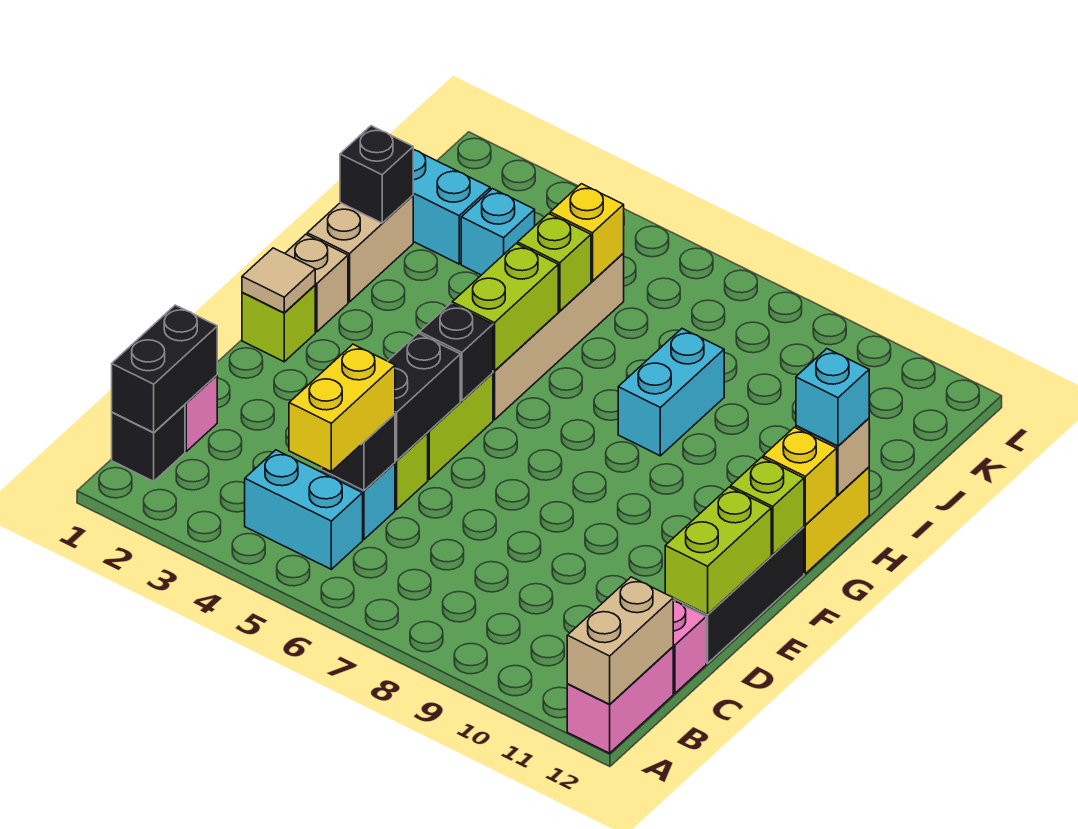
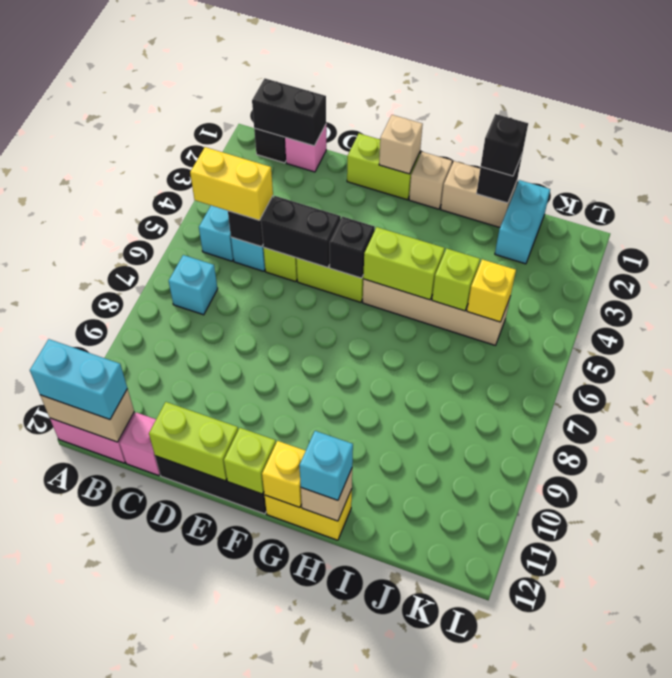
lime 1x1 brick [242,285,315,362] -> lime 1x2 brick [347,134,420,200]
tan 1x1 tile [242,248,315,313] -> tan 1x1 brick [379,115,423,174]
cyan 1x2 brick [618,329,724,456] -> cyan 1x2 brick moved to [30,339,127,420]
none -> black 1x1 brick [481,114,528,176]
cyan 1x1 brick [461,189,535,275] -> cyan 1x1 brick moved to [169,255,218,315]

